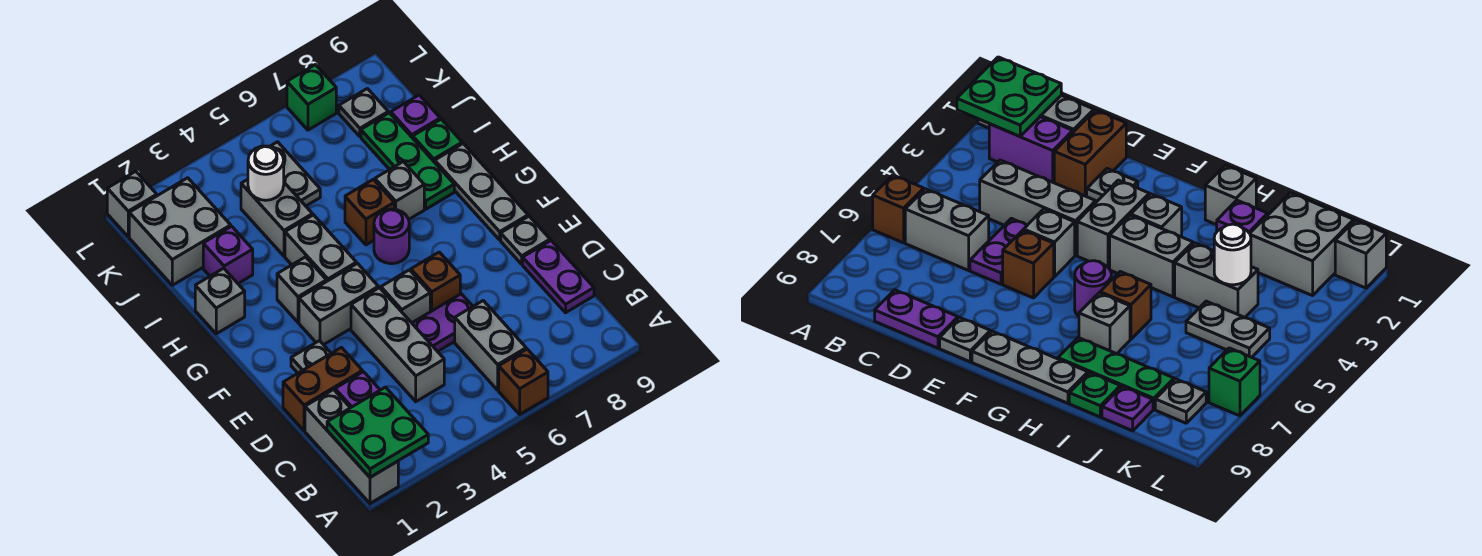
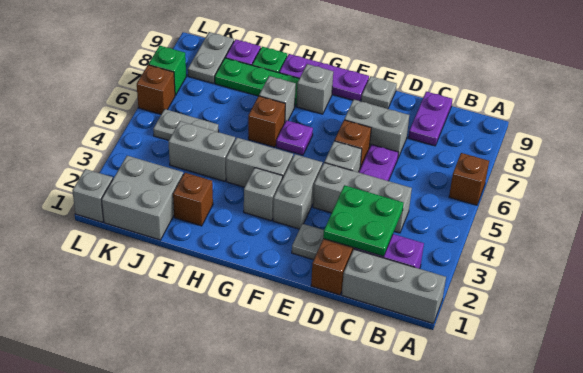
green 2x2 plate [327,387,428,477] -> green 2x2 plate moved to [323,185,403,256]
grey 1x2 brick [455,301,526,390] -> grey 1x2 brick moved to [344,100,409,158]
purple 1x2 plate [523,241,594,313] -> purple 1x2 plate turned to [408,92,452,146]
grey 1x3 plate [435,144,528,240] -> purple 1x3 plate [279,54,369,101]
purple 1x1 round brick [374,209,409,264] -> purple 1x1 plate [276,120,313,155]
grey 1x1 brick [195,268,245,334] -> grey 1x1 brick moved to [296,64,333,114]
purple 1x1 brick [203,226,253,283] -> brown 1x1 brick [173,173,213,226]
white 1x1 round brick [248,146,284,200] -> none
grey 1x1 plate [339,89,388,136] -> grey 1x2 plate [188,32,234,83]
none -> brown 1x1 brick [137,65,175,114]

